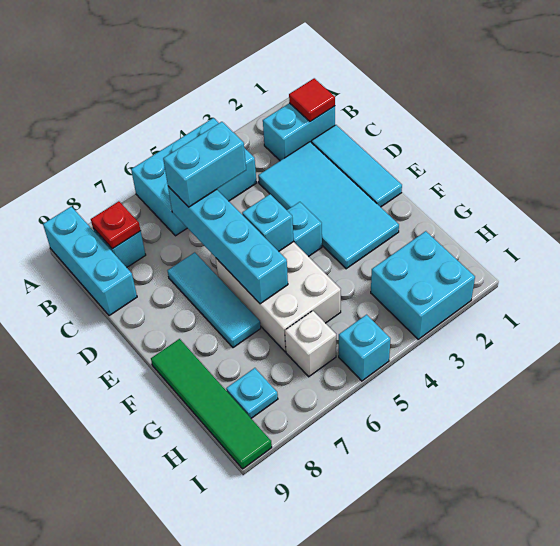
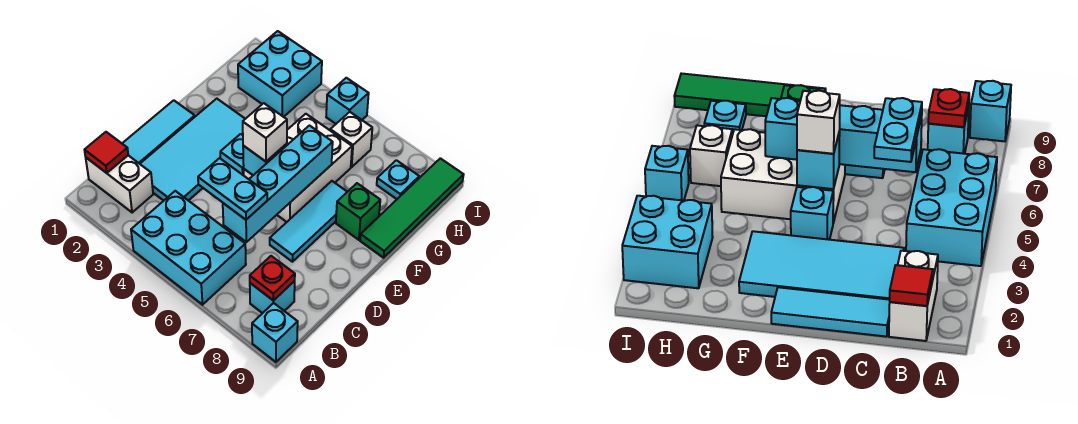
cyan 1x3 brick [43,207,137,316] -> cyan 1x1 brick [252,303,298,362]
cyan 1x2 brick [263,103,335,161] -> white 1x2 brick [86,155,153,213]
cyan 1x2 brick [163,122,246,207] -> cyan 1x2 plate [198,158,267,220]
none -> white 1x1 brick [243,103,287,162]
none -> green 1x1 brick [336,183,380,240]

